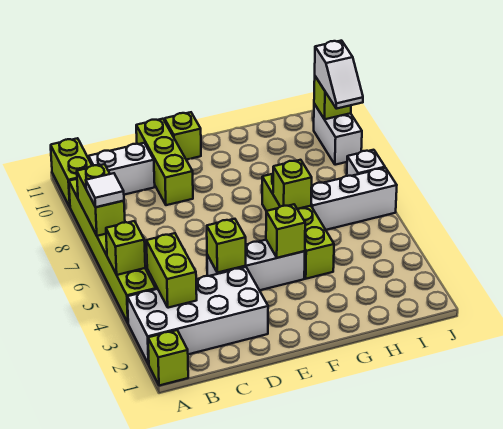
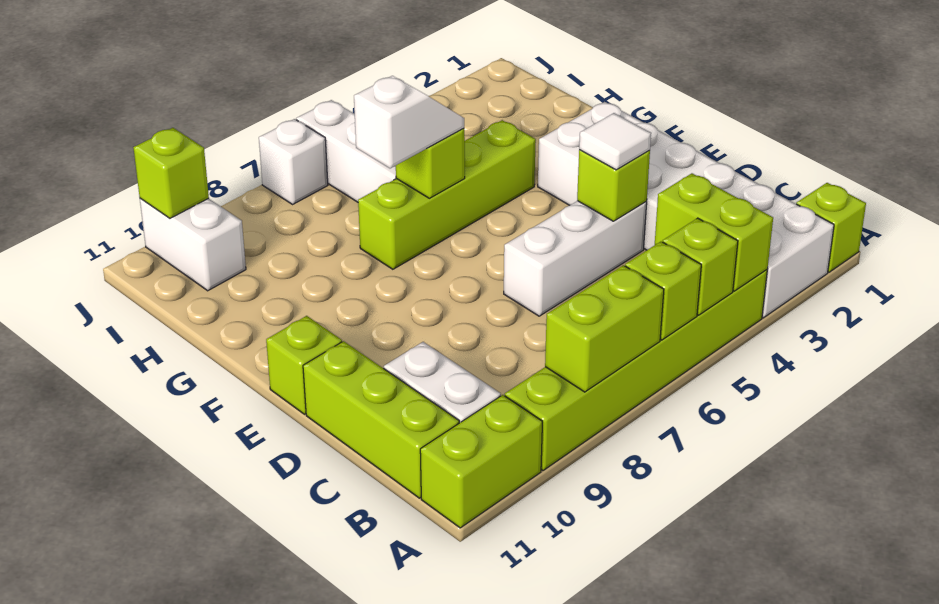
white 2x4 brick [127,267,268,364] -> white 2x6 brick [538,102,834,318]
white 1x1 tile [86,173,124,207] -> white 1x1 tile moved to [579,113,651,170]
lime 1x2 brick [146,233,197,308] -> lime 1x2 brick turned to [655,173,773,291]
white 1x3 brick [207,240,305,290] -> white 1x3 brick turned to [504,201,647,316]
lime 1x3 brick [136,119,193,205] -> lime 1x3 brick turned to [303,341,459,498]
lime 1x1 brick [266,204,305,258] -> lime 1x1 brick moved to [625,242,701,340]
white 1x2 brick [314,104,362,165] -> white 1x2 brick turned to [140,198,246,291]
white 1x2 slope [315,41,363,109] -> white 1x2 slope moved to [354,76,464,168]

